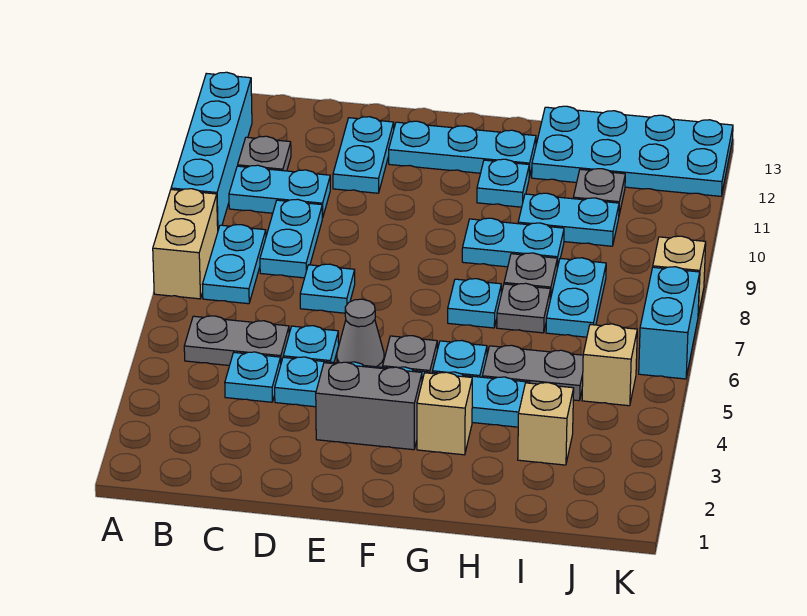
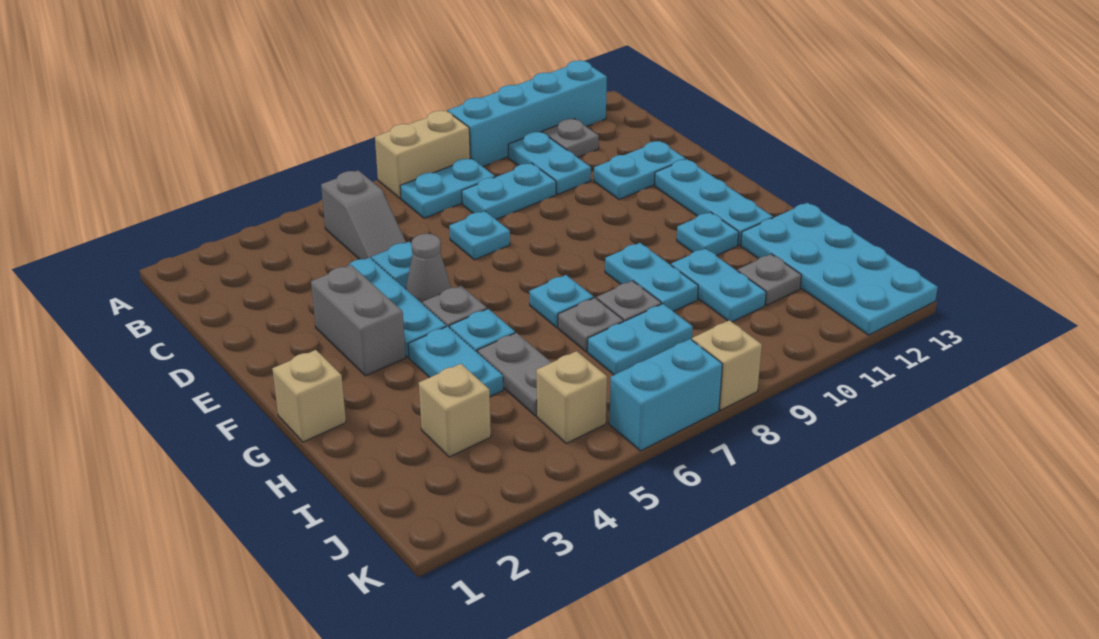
grey 1x2 plate [184,316,289,366] -> grey 1x2 slope [321,170,406,259]
cyan 1x1 plate [225,352,281,402] -> none
tan 1x1 brick [417,372,472,455] -> tan 1x1 brick moved to [272,350,346,442]

